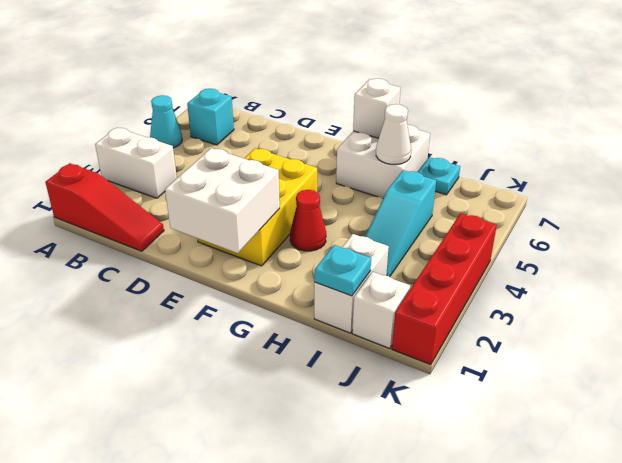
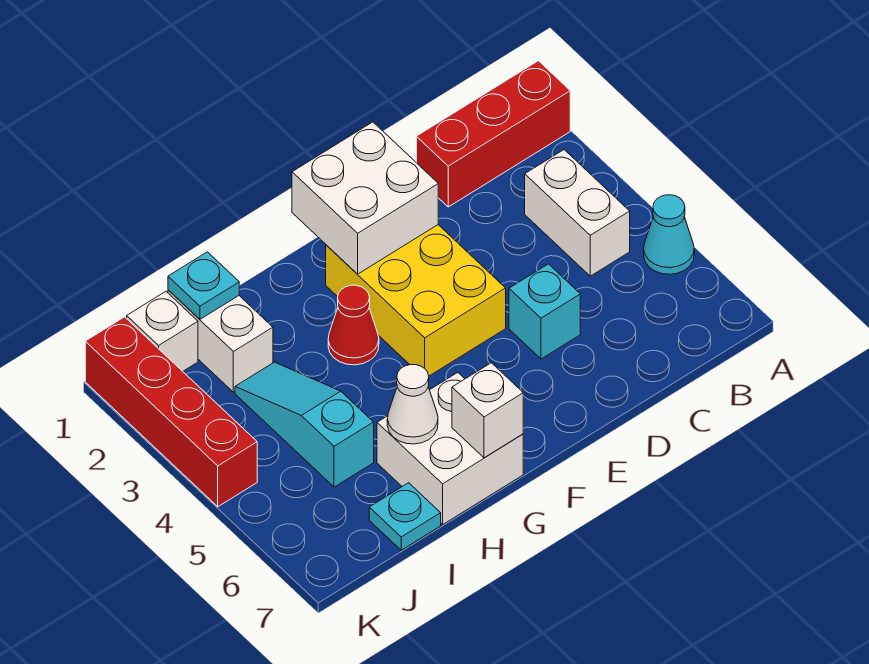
red 1x3 slope [45,163,164,251] -> red 1x3 brick [416,61,570,207]
white 1x2 brick [95,128,177,198] -> white 1x2 brick turned to [525,150,630,276]
cyan 1x1 brick [187,89,234,145] -> cyan 1x1 brick moved to [509,264,580,359]

